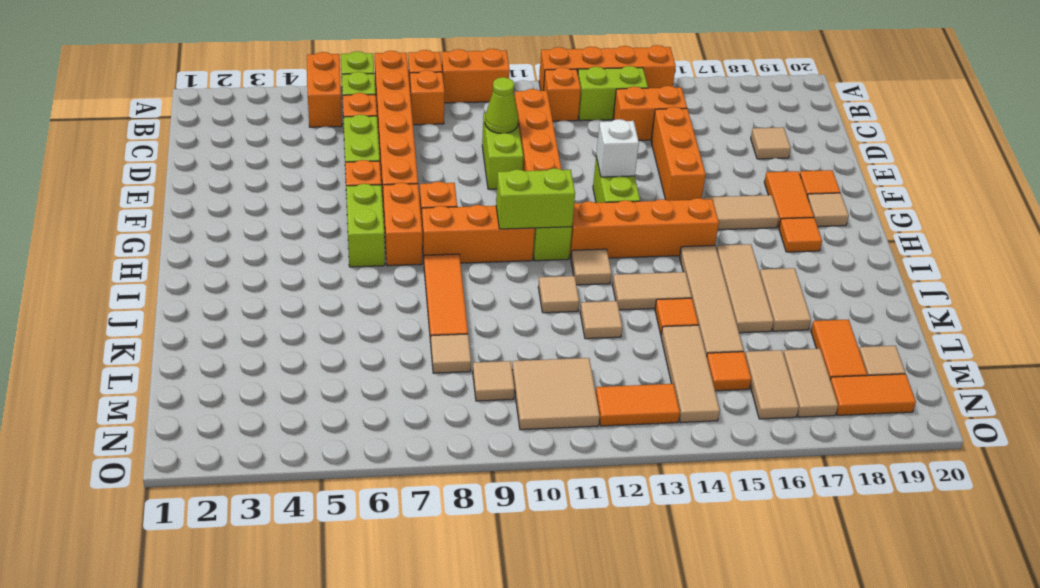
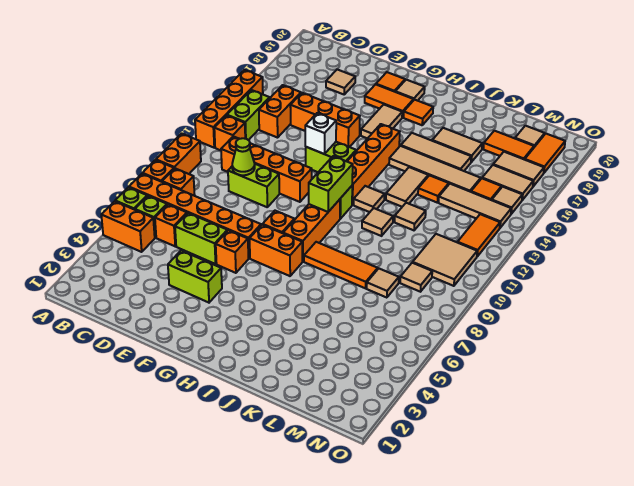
lime 1x2 brick [346,184,385,267] -> lime 1x2 brick moved to [168,251,222,303]
none -> tan 1x1 tile [492,187,522,214]

